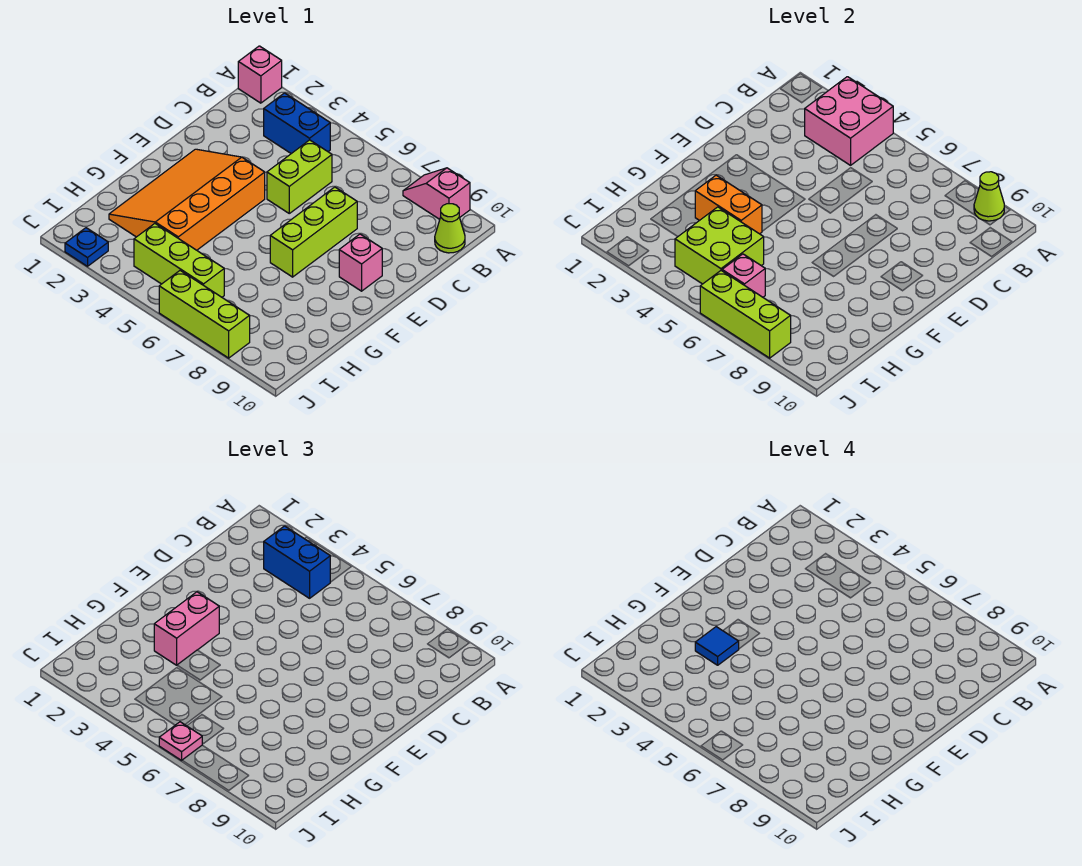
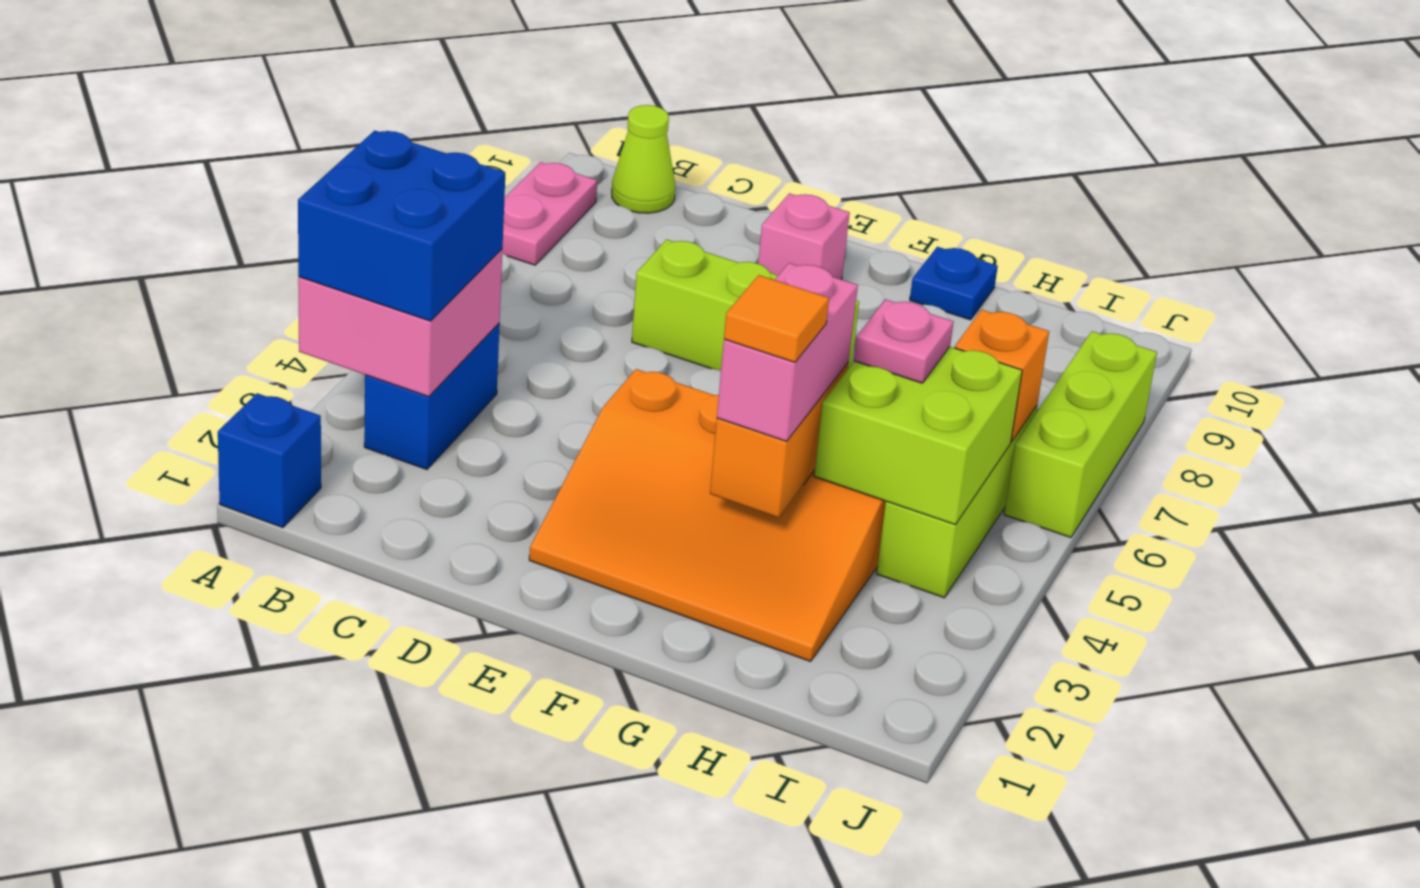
pink 1x1 brick [238,46,282,103] -> blue 1x1 brick [218,393,321,528]
pink 1x2 slope [403,168,470,219] -> pink 1x2 plate [502,162,597,265]
lime 1x1 cone [974,172,1004,221] -> none
blue 1x2 brick [264,526,330,598] -> blue 2x2 brick [298,130,505,321]
lime 1x2 brick [267,140,332,213] -> none
pink 1x2 brick [154,592,219,665] -> pink 1x2 brick turned to [717,263,858,441]
blue 1x1 tile [695,627,739,665] -> orange 1x1 tile [724,275,829,362]
pink 1x1 brick [722,254,765,297] -> orange 1x1 brick [955,310,1049,442]
blue 1x1 plate [65,228,108,266] -> blue 1x1 plate moved to [910,247,998,320]
lime 1x3 brick [700,271,791,358] -> none
pink 1x1 plate [159,722,202,760] -> pink 1x1 plate moved to [854,300,954,383]

